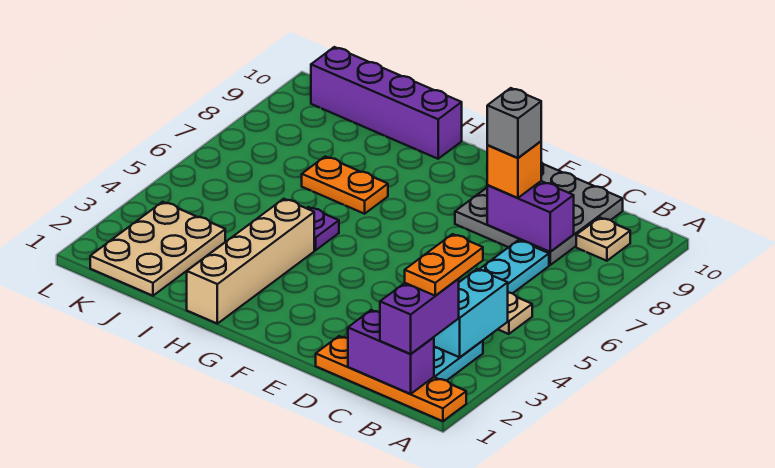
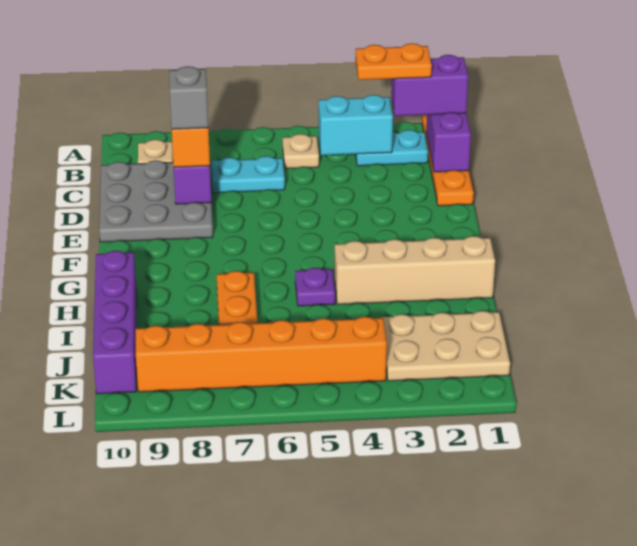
none -> orange 1x6 brick [136,317,387,392]

